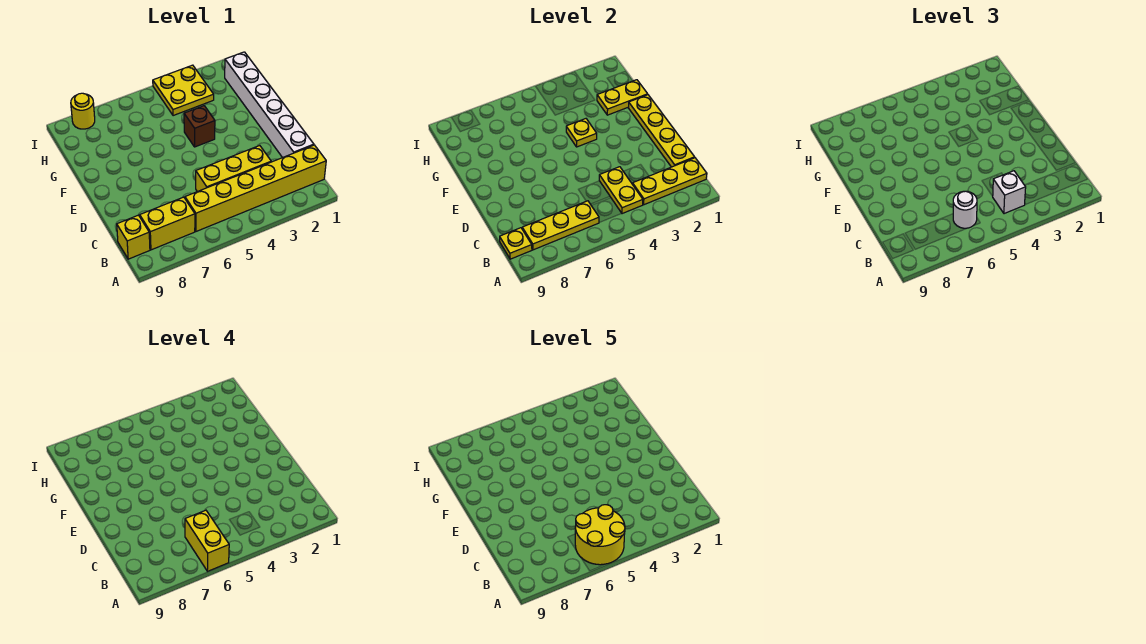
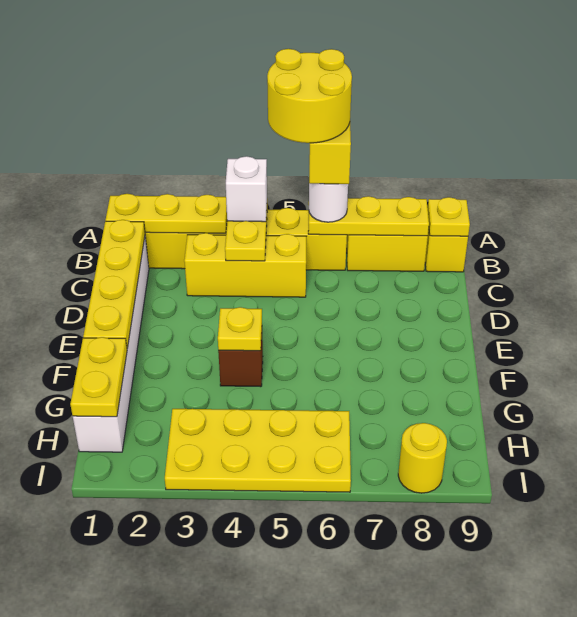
yellow 1x2 plate [597,80,648,115] -> yellow 1x2 plate turned to [70,337,127,417]
yellow 2x2 plate [153,65,214,116] -> yellow 2x4 plate [165,409,351,492]

